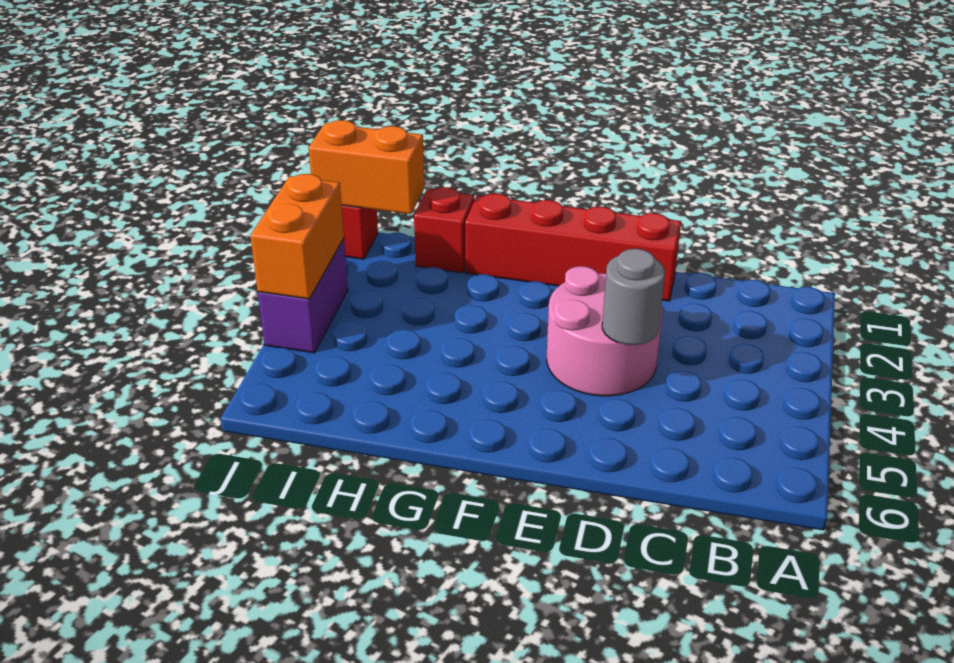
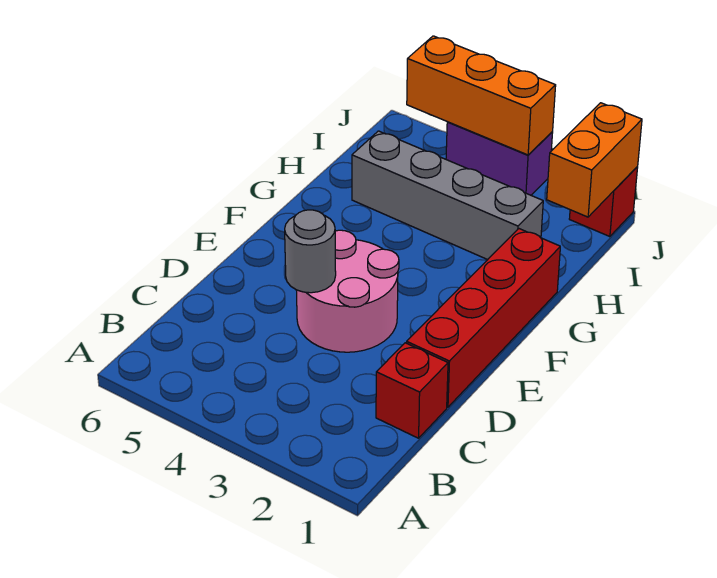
red 1x1 brick [414,187,474,273] -> red 1x1 brick moved to [376,343,448,438]
none -> grey 1x4 brick [352,131,543,260]
orange 1x2 brick [250,174,344,299] -> orange 1x3 brick [407,36,556,155]

